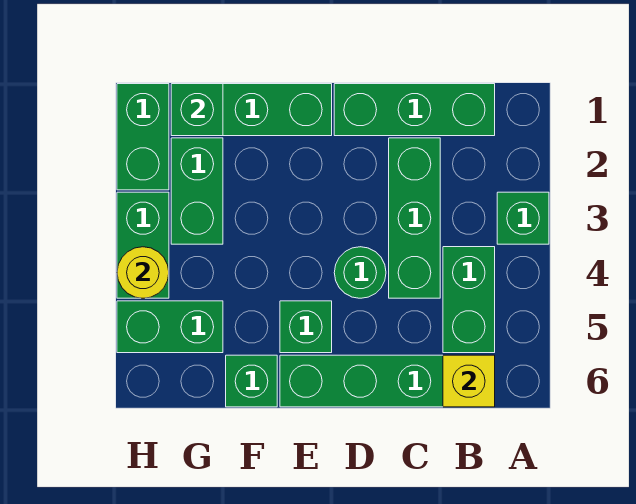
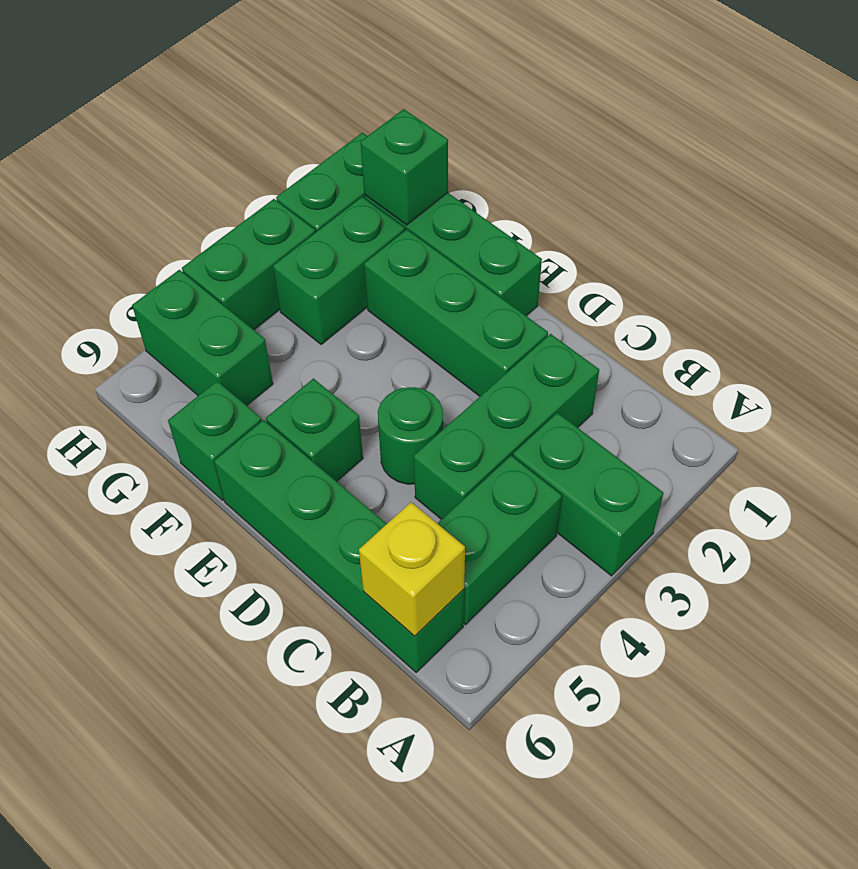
green 1x1 brick [497,192,549,244] -> green 1x2 brick [513,413,663,576]
green 1x3 brick [334,84,495,136] -> green 1x3 brick moved to [364,229,548,396]
yellow 1x1 round brick [117,247,169,298] -> none

